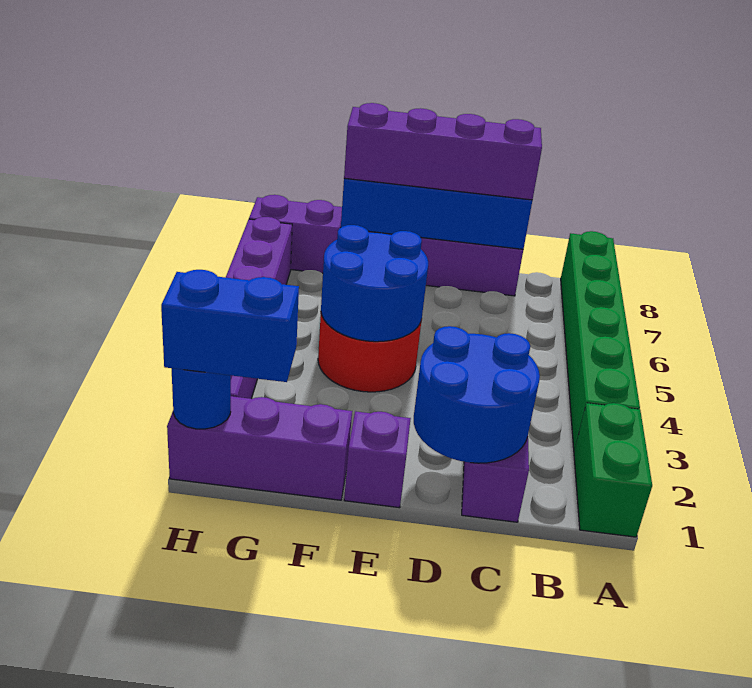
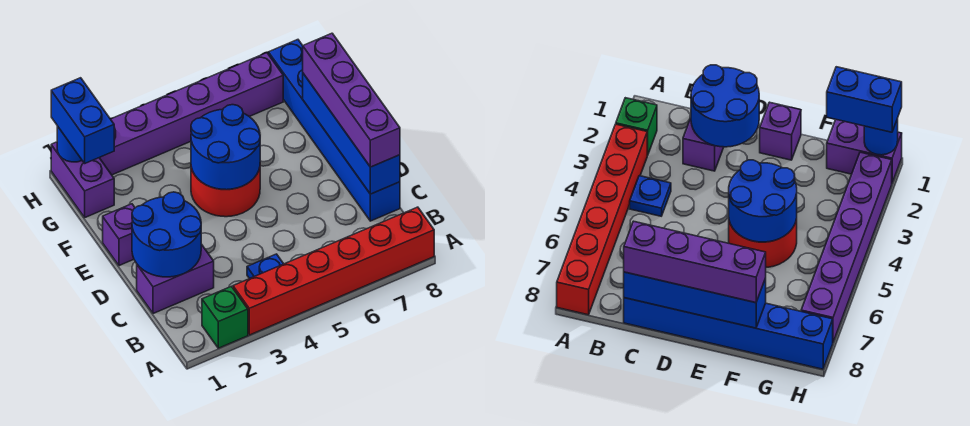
green 1x2 brick [574,403,652,537] -> green 1x1 brick [202,286,248,348]
green 1x6 brick [561,231,640,451] -> red 1x6 brick [233,207,434,335]
none -> blue 1x1 plate [247,254,283,279]
purple 1x6 brick [249,195,523,296] -> blue 1x6 brick [269,40,400,221]
purple 1x3 brick [167,396,352,500] -> purple 1x2 brick [51,142,114,217]

